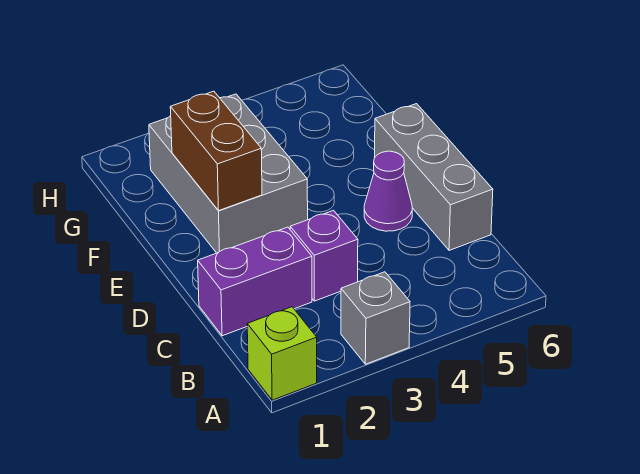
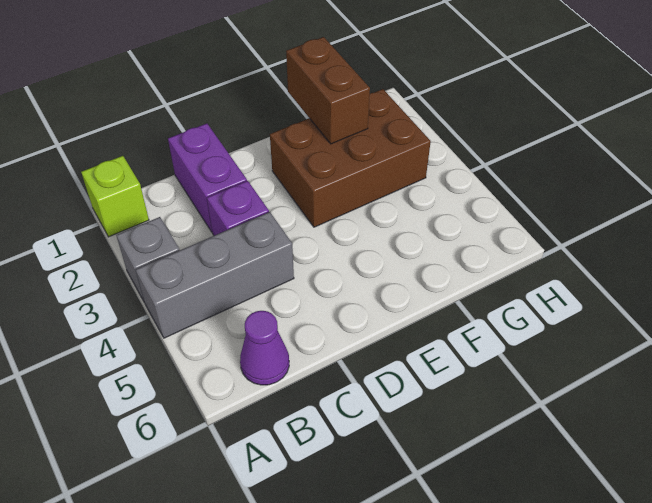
grey 1x3 brick [375,104,493,250] -> grey 1x3 brick moved to [136,212,294,338]
purple 1x1 cone [364,151,412,231] -> purple 1x1 cone moved to [240,311,289,385]
grey 2x3 brick [149,94,308,253] -> brown 2x3 brick [270,89,431,227]
brown 1x2 brick [170,91,262,211] -> brown 1x2 brick turned to [286,37,370,144]

